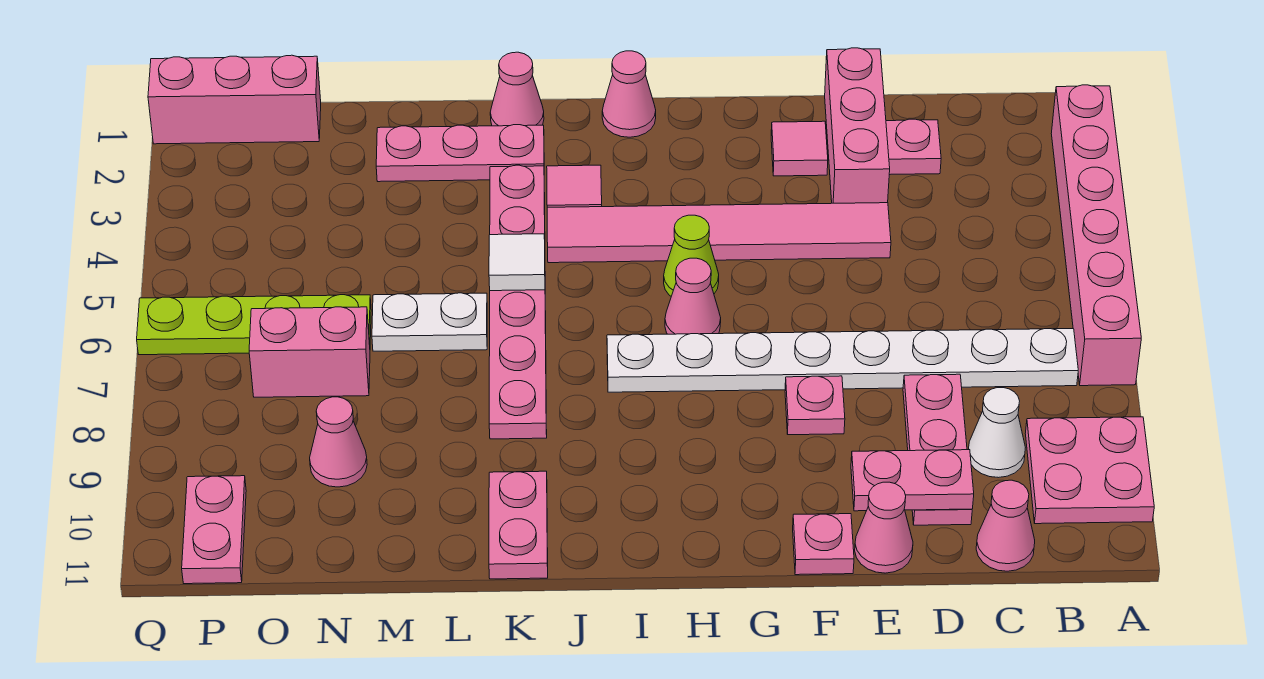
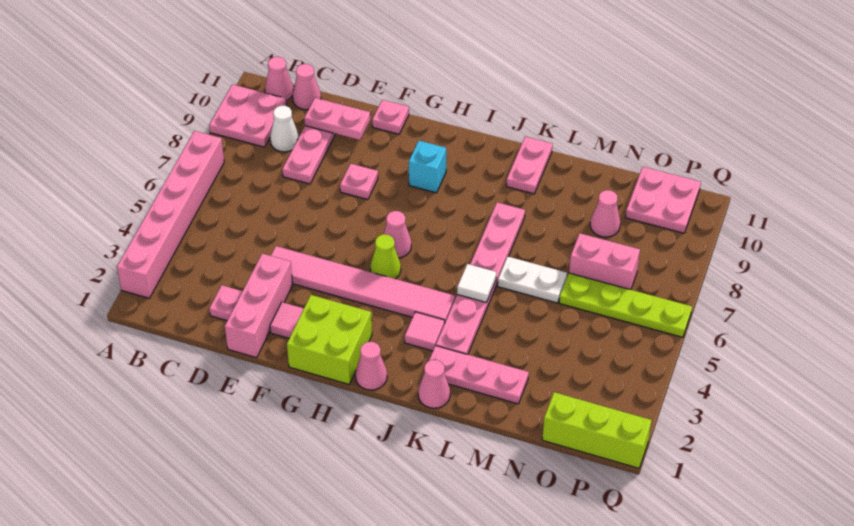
white 1x8 plate [607,329,1078,392] -> none
pink 1x1 cone [855,482,913,573] -> pink 1x1 cone moved to [265,57,293,101]
none -> lime 2x2 brick [287,295,372,384]
none -> cyan 1x1 brick [409,141,446,193]
pink 1x3 brick [148,55,321,144] -> lime 1x3 brick [542,392,652,468]
pink 1x2 plate [182,476,246,584] -> pink 2x2 plate [625,167,701,233]

